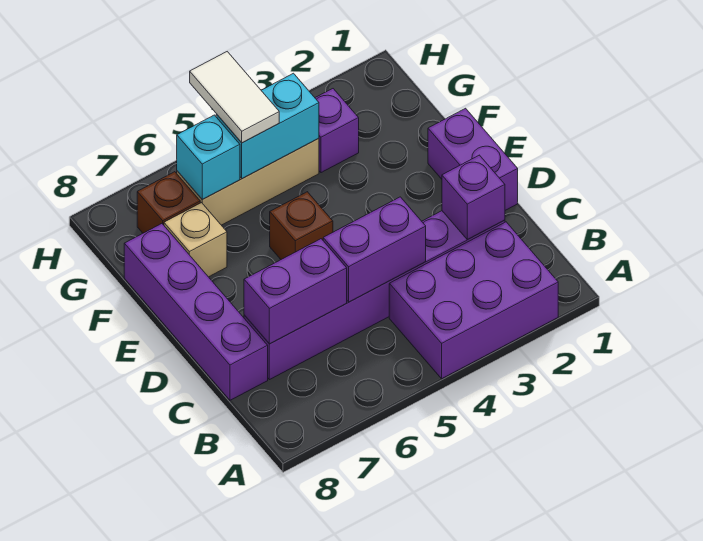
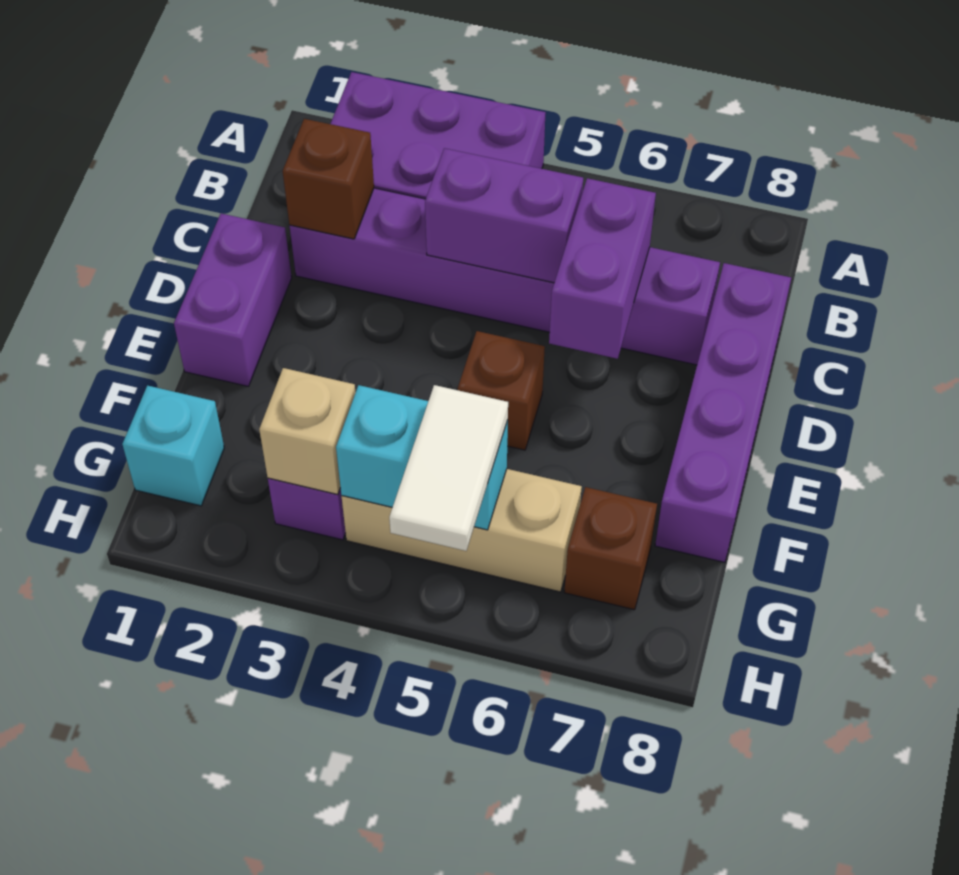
purple 1x1 brick [442,155,505,240] -> brown 1x1 brick [283,119,374,239]
purple 1x2 brick [244,239,347,344] -> purple 1x2 brick turned to [549,178,656,359]
tan 1x1 brick [164,203,227,277] -> tan 1x1 brick moved to [259,368,356,494]
cyan 1x1 brick [177,115,240,199] -> cyan 1x1 brick moved to [122,386,224,506]

